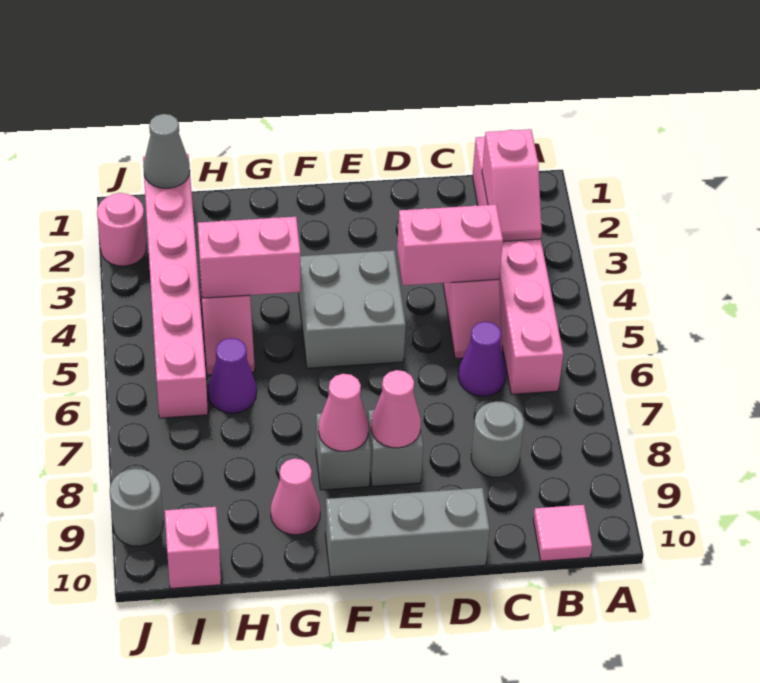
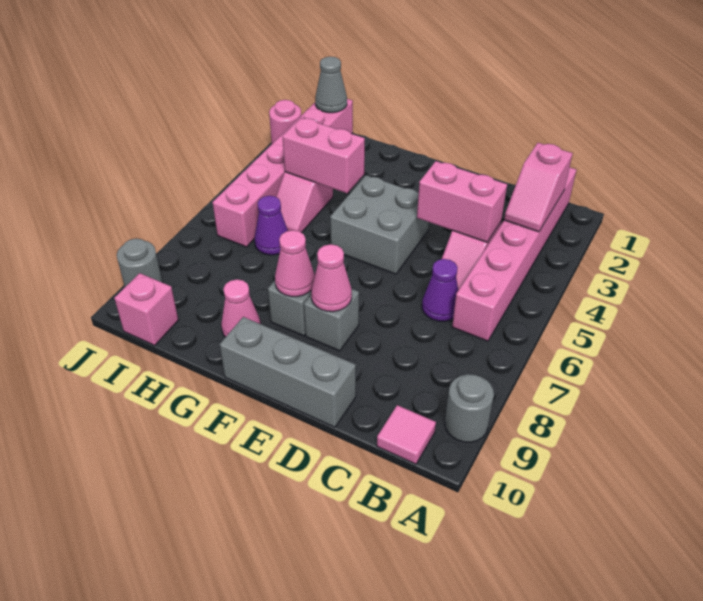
grey 1x1 round brick [471,401,524,477] -> grey 1x1 round brick moved to [445,374,494,442]

